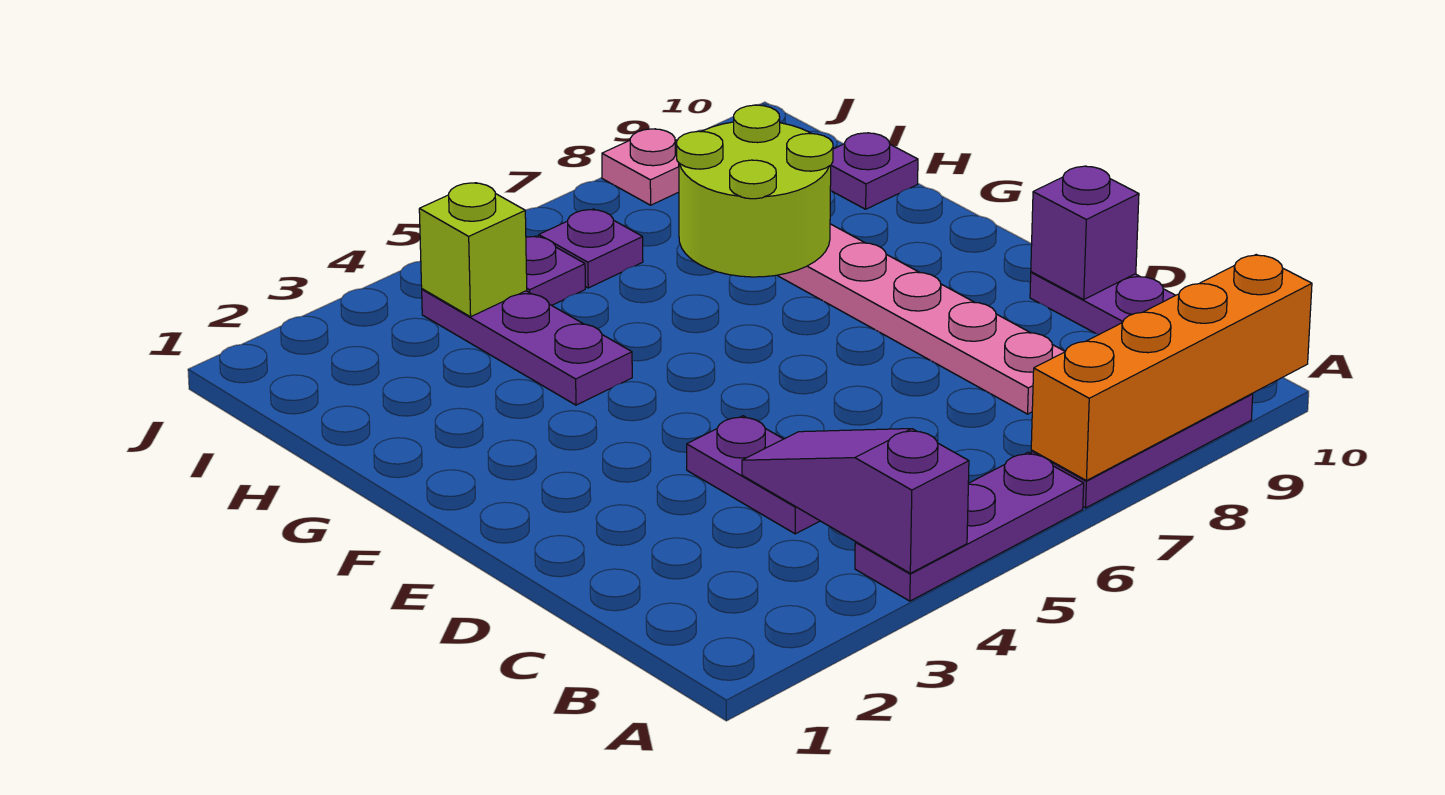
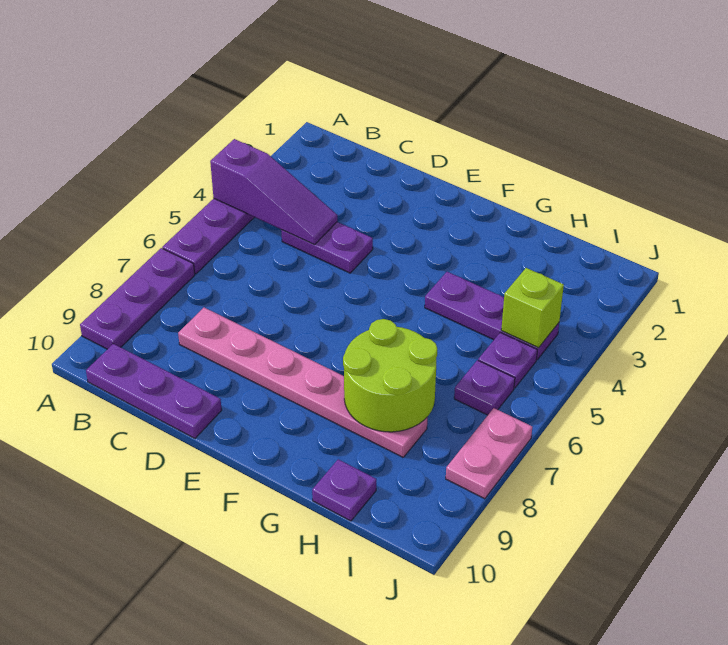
orange 1x4 brick [1031,255,1312,481] -> none
purple 1x1 brick [1031,166,1139,299] -> none
pink 1x1 plate [602,129,679,205] -> pink 1x2 plate [446,408,532,499]

